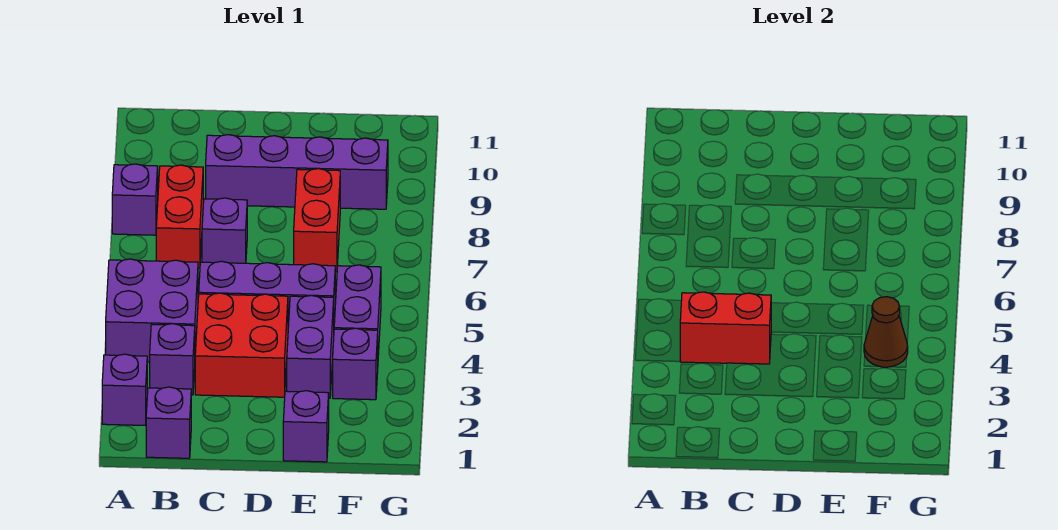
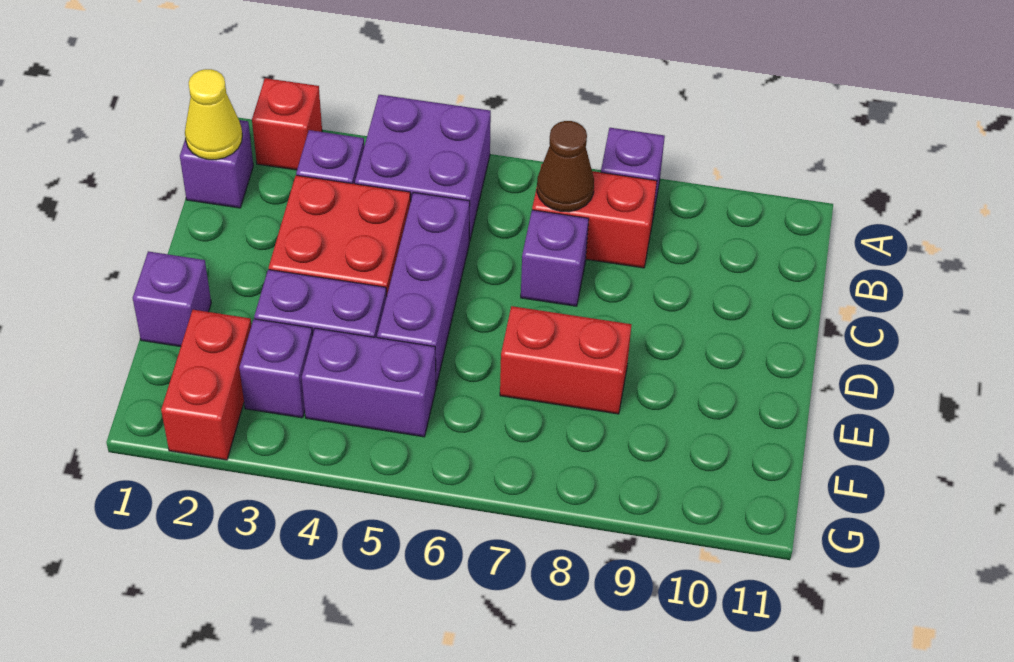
purple 1x1 brick [102,354,147,425] -> red 1x1 brick [252,78,322,170]
none -> yellow 1x1 cone [185,69,242,160]
red 1x2 brick [680,292,771,364] -> red 1x2 brick moved to [161,310,251,460]
purple 1x4 brick [206,135,388,209] -> none
brown 1x1 cone [864,297,908,367] -> brown 1x1 cone moved to [537,121,594,212]

